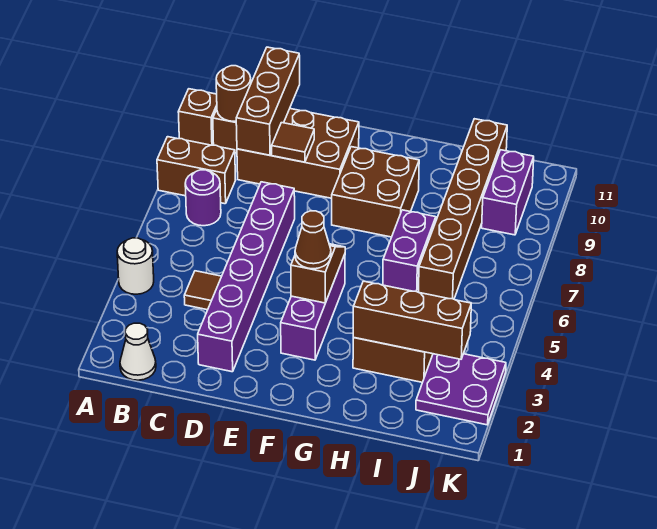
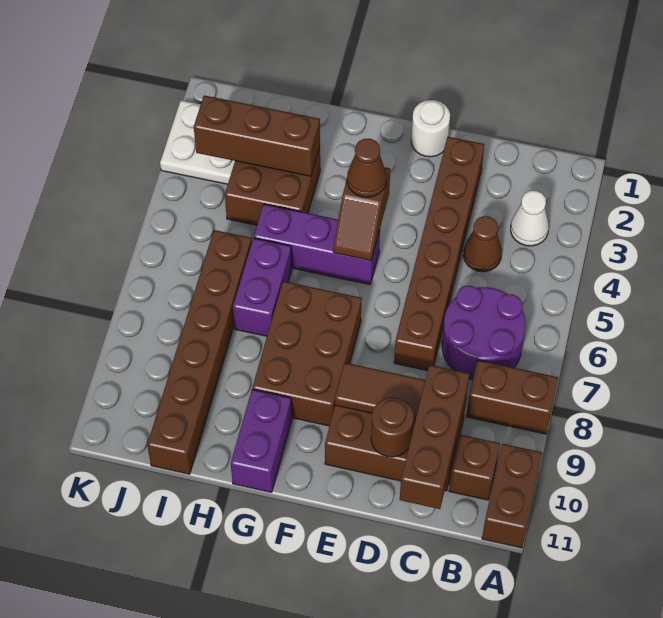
white 1x1 round brick [117,238,154,294] -> white 1x1 round brick moved to [411,100,450,157]
brown 1x1 brick [178,89,217,145] -> brown 1x2 brick [482,444,542,548]
white 1x1 cone [120,323,156,380] -> white 1x1 cone moved to [511,191,549,246]
purple 1x1 round brick [185,170,221,226] -> purple 2x2 round brick [442,286,526,380]
brown 1x1 round brick [216,66,251,121] -> brown 1x1 round brick moved to [371,398,414,457]
brown 1x1 tile [184,271,222,310] -> brown 1x1 cone [463,216,502,272]
purple 1x6 brick [198,182,295,372] -> brown 1x6 brick [394,137,485,371]
brown 1x1 tile [272,123,314,162] -> brown 1x2 tile [335,363,425,423]
purple 1x3 brick [281,254,345,360] -> purple 1x3 brick turned to [254,204,380,285]
brown 2x2 brick [332,147,419,237] -> brown 2x3 brick [252,281,362,426]
purple 2x2 plate [416,354,506,425] -> white 2x2 plate [160,100,235,184]
purple 1x2 brick [482,150,534,235] -> purple 1x2 brick moved to [231,390,292,492]

